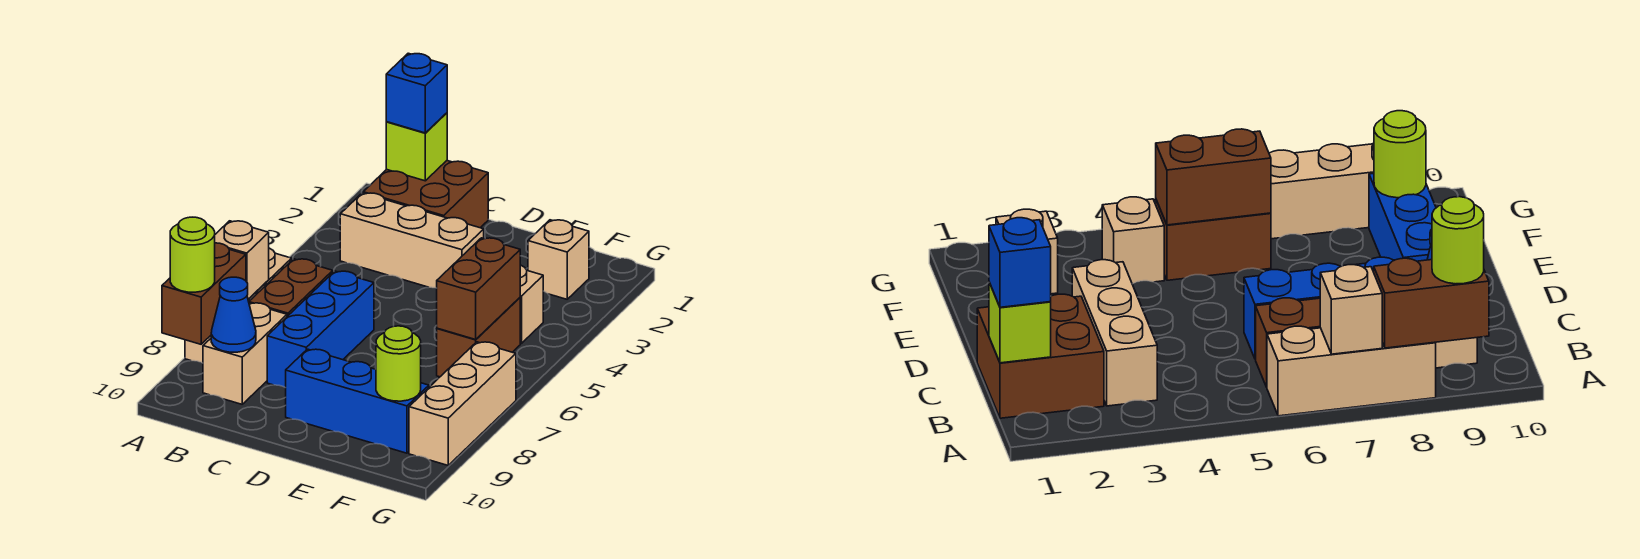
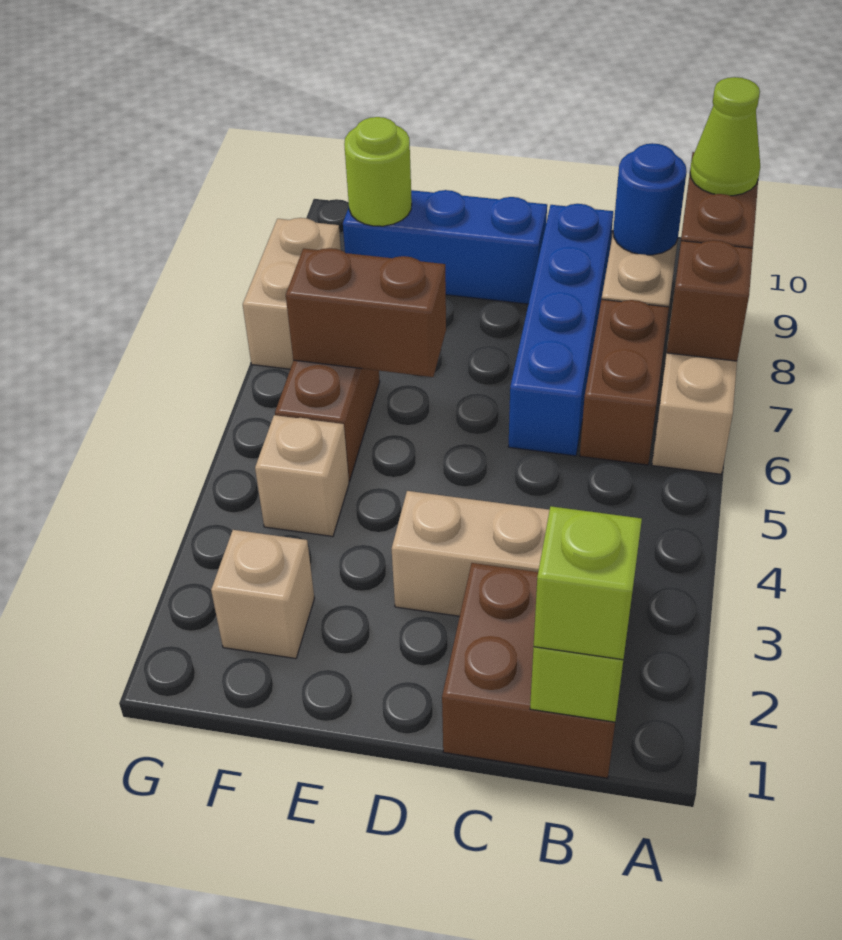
tan 1x1 brick [215,221,269,299] -> brown 1x1 brick [667,240,753,361]
lime 1x1 round brick [170,217,215,292] -> lime 1x1 cone [690,77,760,196]
blue 1x1 brick [386,53,447,133] -> lime 1x1 brick [534,506,642,660]
blue 1x1 cone [211,277,256,352] -> blue 1x1 round brick [613,143,687,255]
blue 1x3 brick [267,271,374,388] -> blue 1x4 brick [508,204,613,456]
brown 1x2 brick [437,238,520,340] -> brown 1x2 brick turned to [286,248,446,377]
tan 1x3 brick [409,342,516,465] -> tan 1x2 brick [243,218,341,369]

